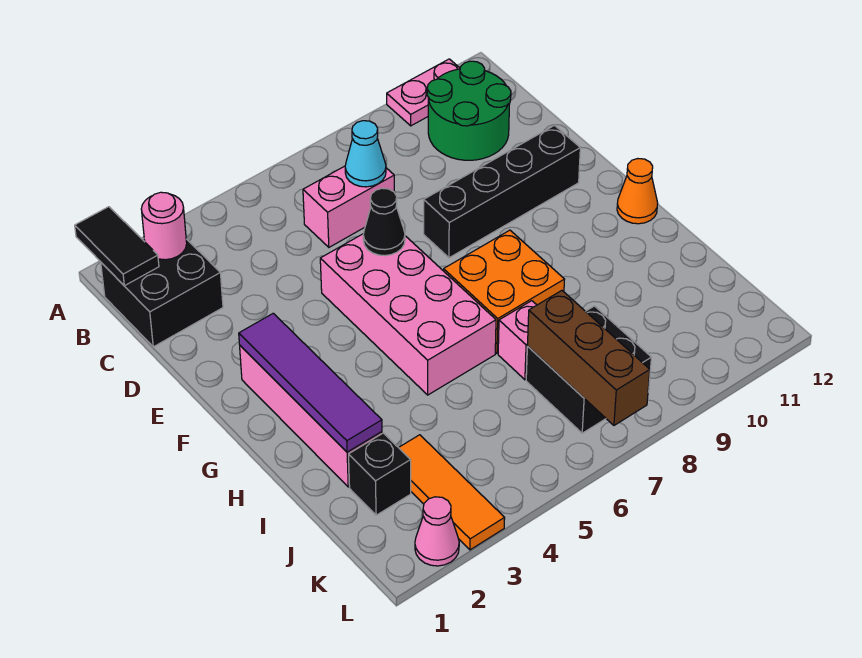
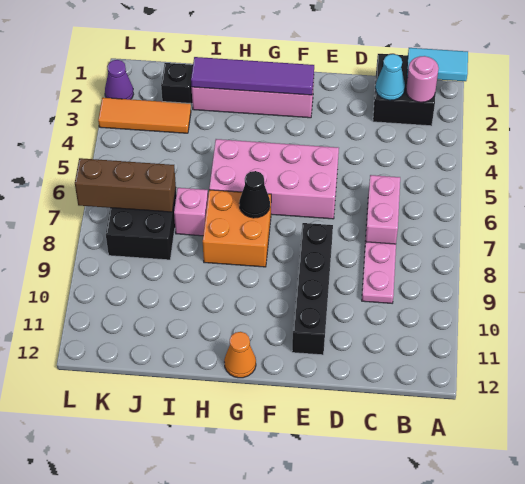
black 1x2 tile [75,207,159,286] -> cyan 1x2 tile [407,48,468,81]
pink 1x2 plate [387,59,460,126] -> pink 1x2 plate moved to [362,242,396,303]
green 2x2 round brick [427,61,511,160] -> none
cyan 1x1 cone [345,121,386,187] -> cyan 1x1 cone moved to [376,54,405,100]
black 1x1 cone [363,188,405,256] -> black 1x1 cone moved to [239,171,270,218]
pink 1x1 cone [415,497,459,566] -> purple 1x1 cone [105,60,134,99]

